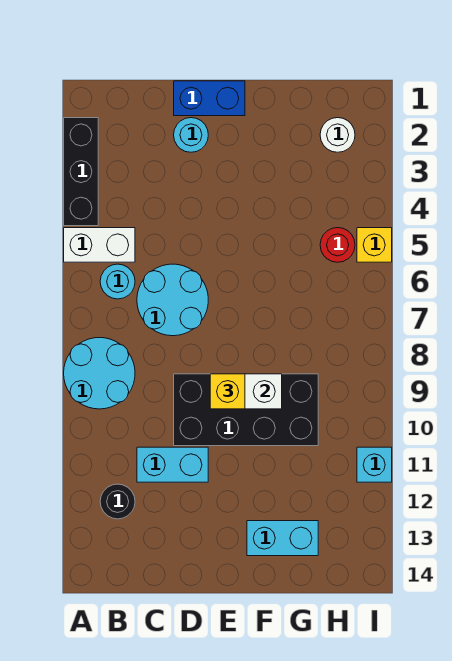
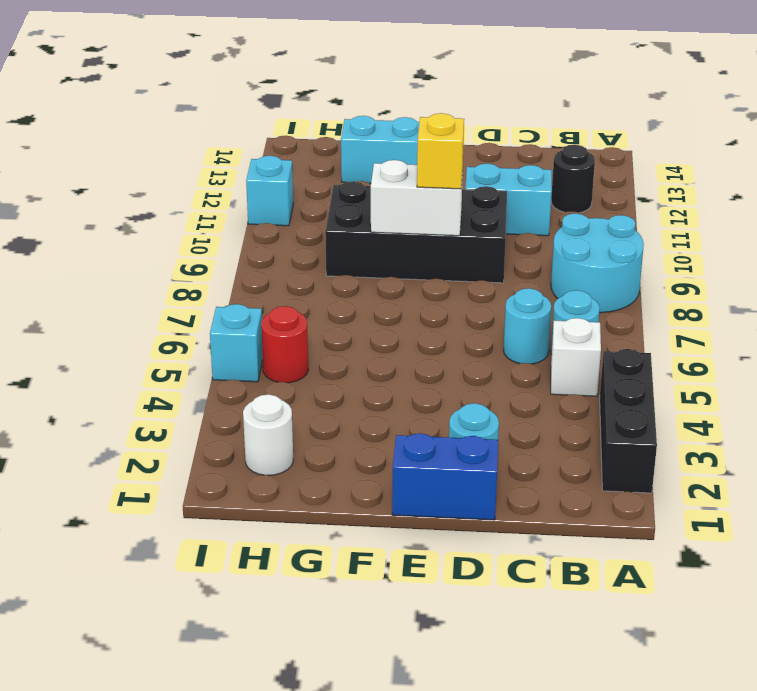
white 1x2 brick [64,228,135,262] -> white 1x1 brick [551,318,601,396]
cyan 2x2 round brick [137,264,208,336] -> cyan 1x1 round brick [504,288,551,364]
yellow 1x1 brick [357,228,392,262] -> cyan 1x1 brick [210,304,263,382]

